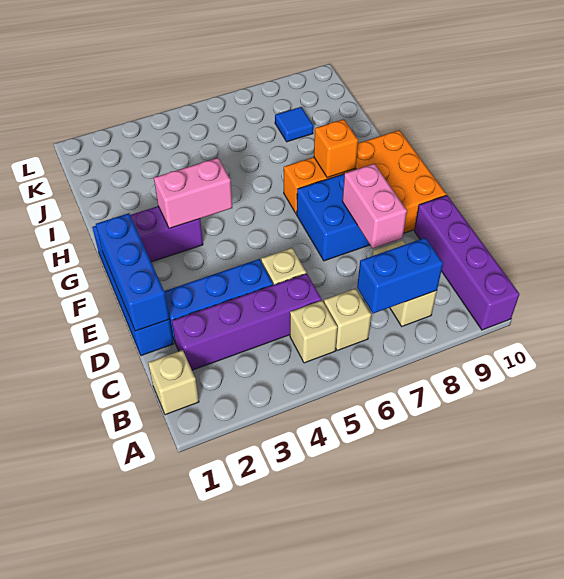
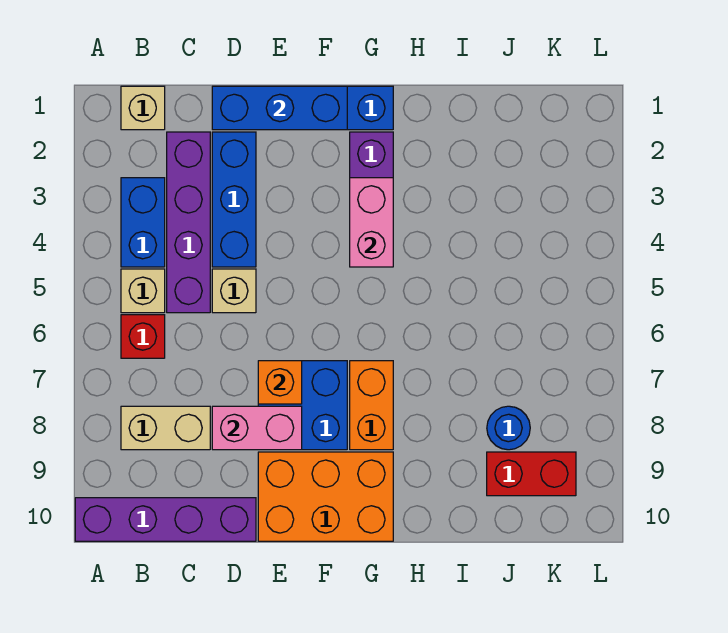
tan 1x1 brick [324,288,371,351] -> red 1x1 brick [121,315,165,358]
blue 1x2 brick [357,238,443,313] -> blue 1x2 brick moved to [121,178,165,267]
orange 1x1 brick [314,119,358,178] -> orange 1x1 brick moved to [258,361,302,404]
blue 1x1 tile [275,107,313,142] -> blue 1x1 round brick [487,406,530,450]
none -> red 1x2 brick [487,452,576,496]

